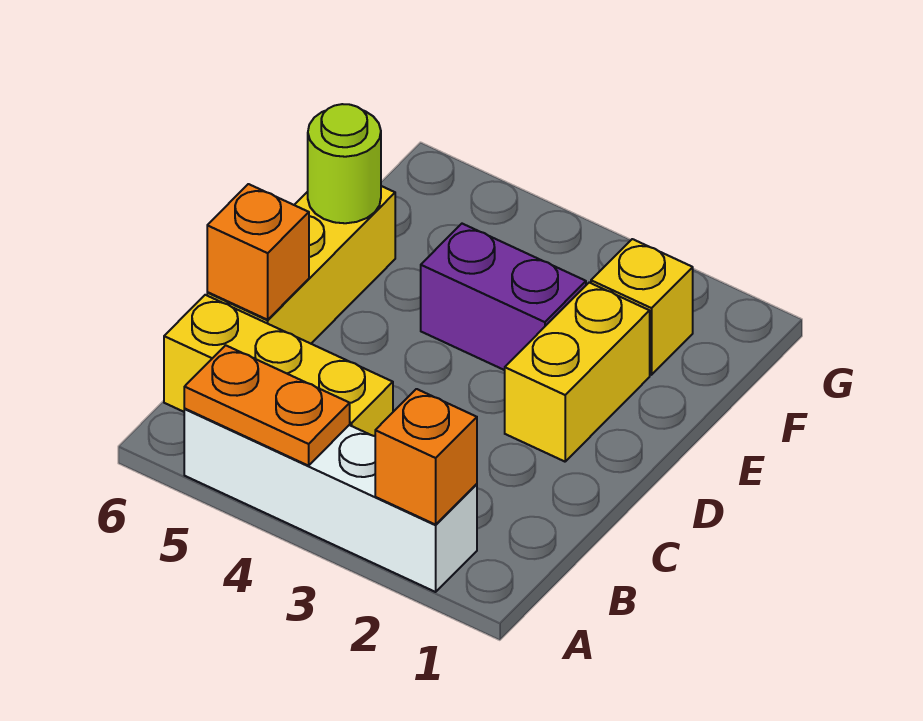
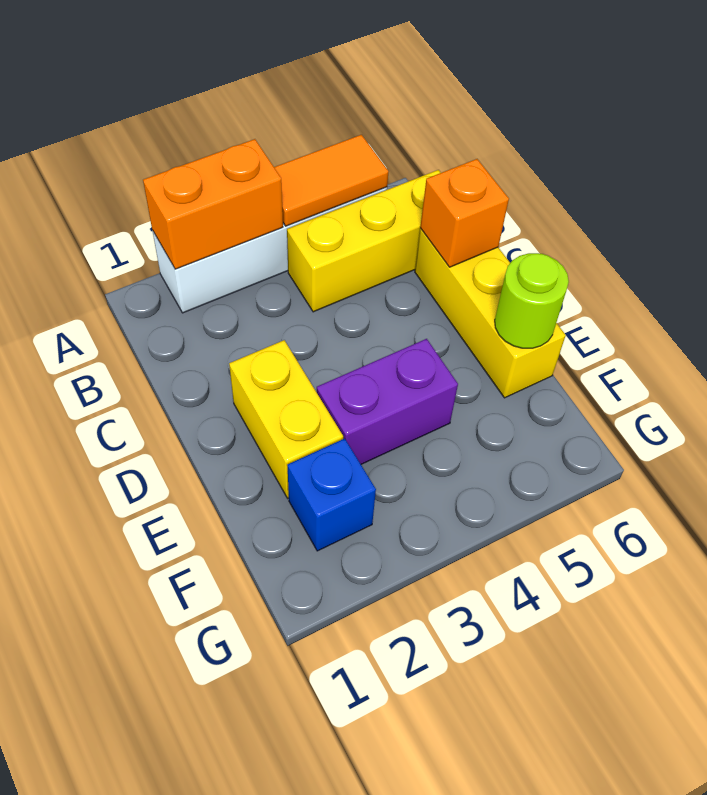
orange 1x1 brick [375,389,477,525] -> orange 1x2 brick [143,139,283,269]
orange 1x2 plate [184,345,350,466] -> orange 1x2 tile [274,135,389,226]
yellow 1x1 brick [591,239,693,375] -> blue 1x1 brick [287,439,376,551]

